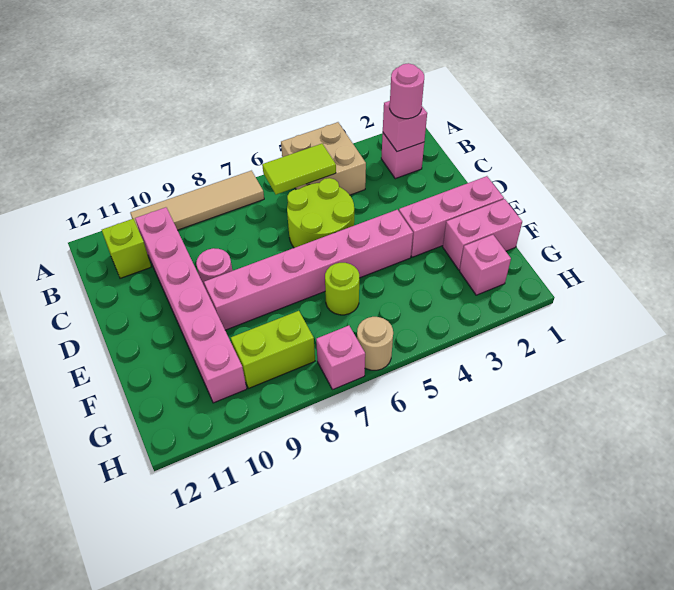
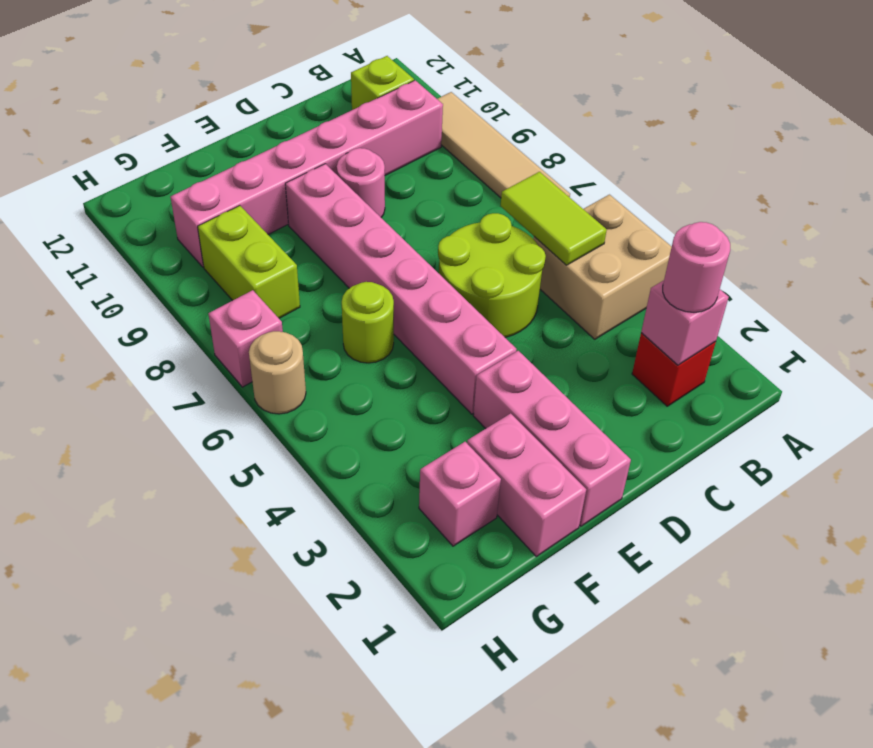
pink 1x1 brick [381,133,424,179] -> red 1x1 brick [632,333,716,406]

